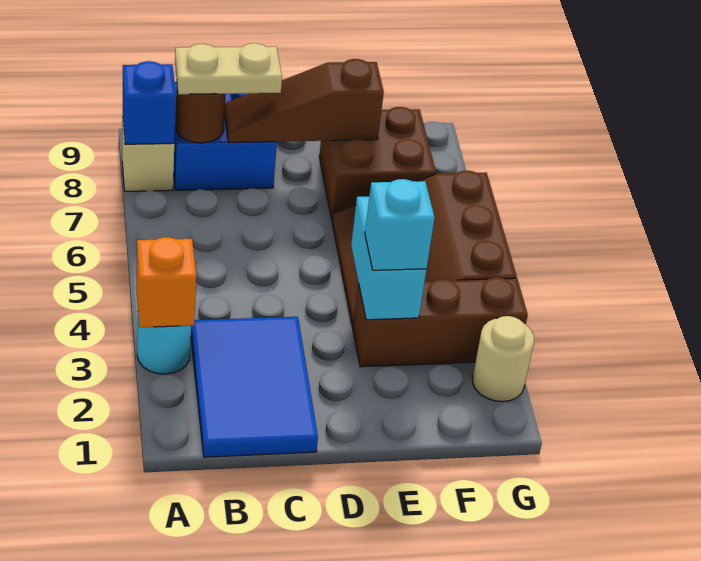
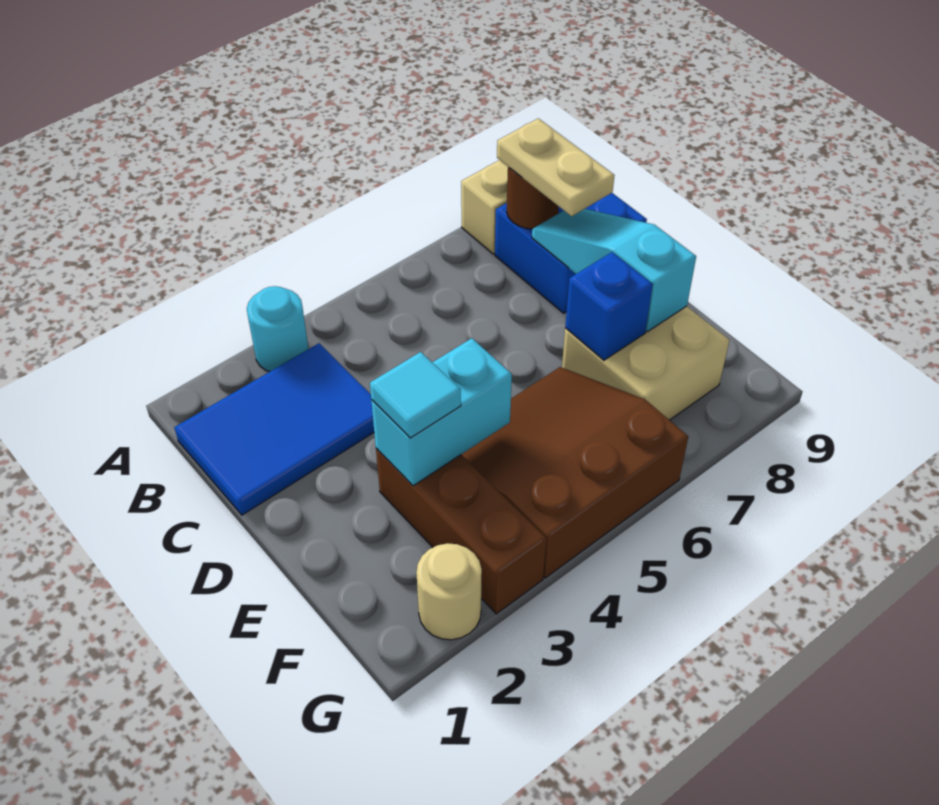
orange 1x1 brick [136,237,196,327] -> none
blue 1x1 brick [123,61,176,144] -> blue 1x1 brick moved to [565,252,653,360]
brown 1x3 slope [224,59,384,142] -> cyan 1x3 slope [532,209,696,332]
cyan 1x1 brick [365,179,435,270] -> cyan 1x1 tile [370,352,461,438]
brown 2x2 brick [319,107,436,219] -> tan 2x2 brick [562,306,730,420]

